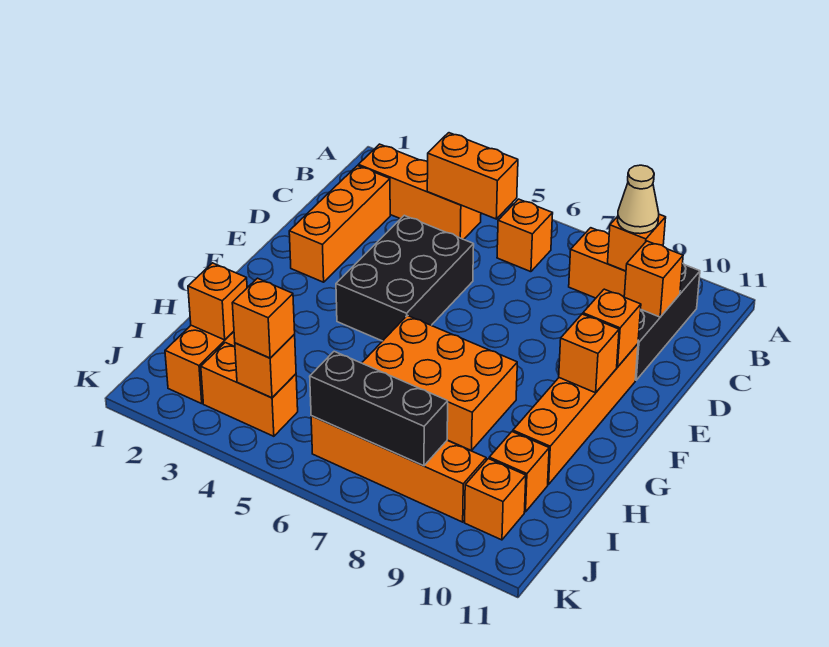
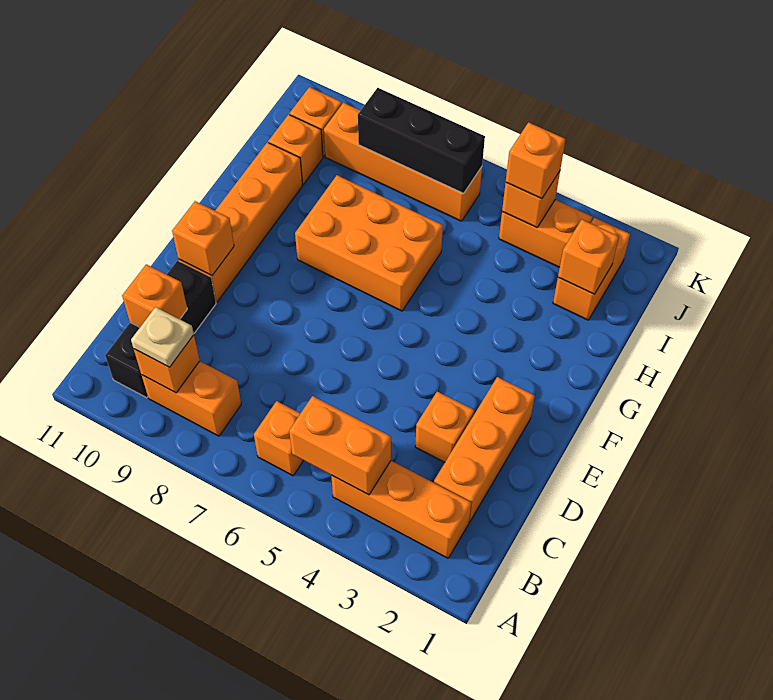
tan 1x1 cone [618,165,659,234] -> tan 1x1 plate [131,307,194,367]
black 2x3 brick [336,215,474,341] -> none
orange 1x1 brick [559,314,619,393] -> orange 1x1 brick moved to [415,392,474,462]

